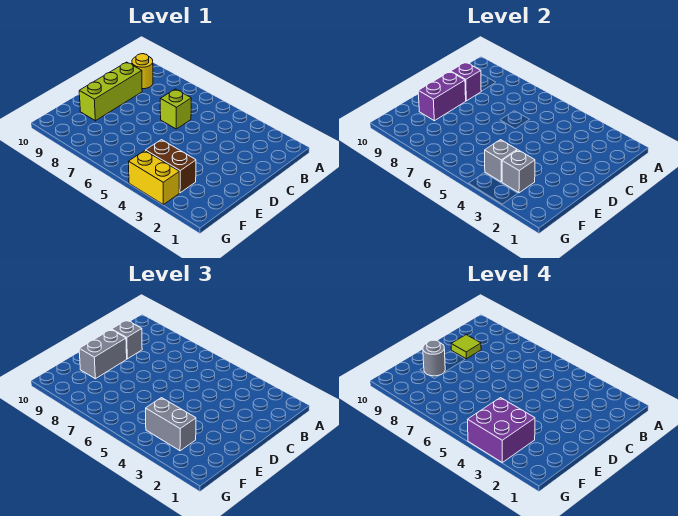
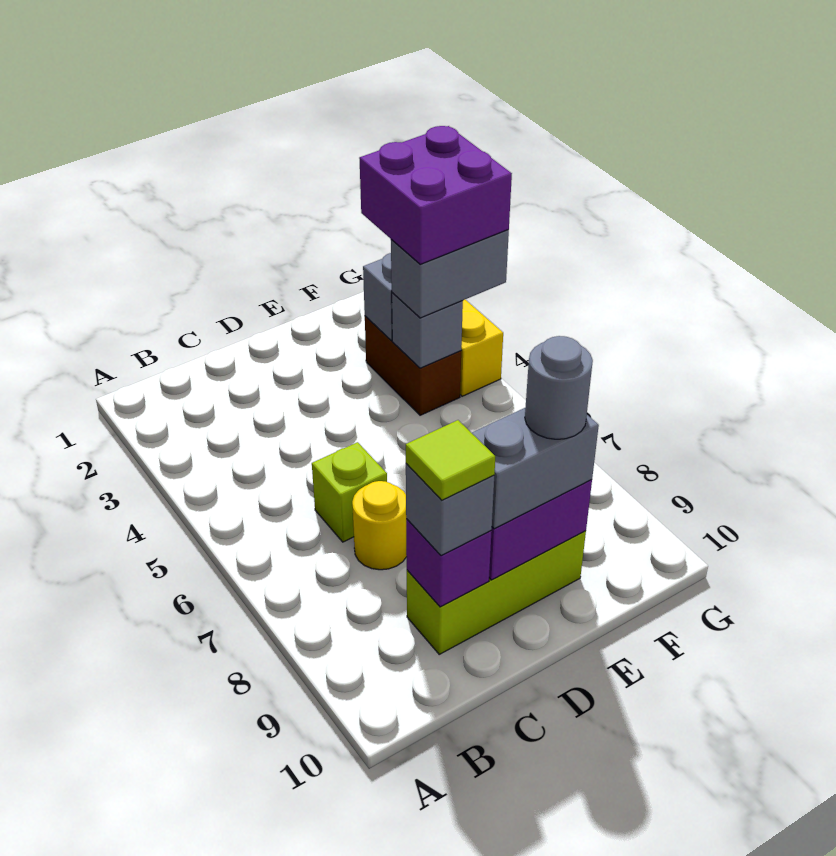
yellow 1x1 round brick [132,54,153,89] -> yellow 1x1 round brick moved to [352,481,407,570]
grey 1x2 brick [146,398,196,451] -> grey 1x2 brick turned to [391,230,509,318]

